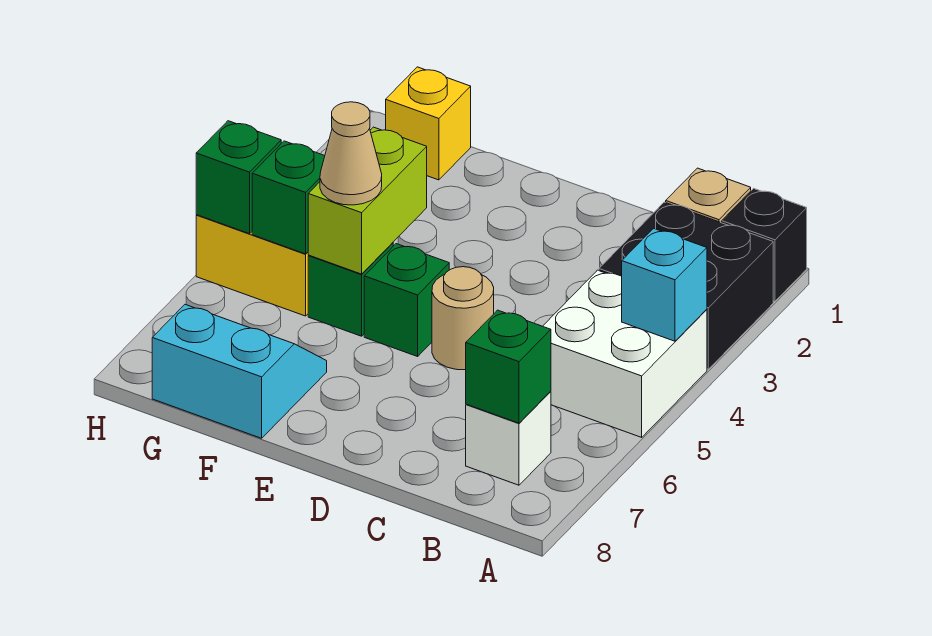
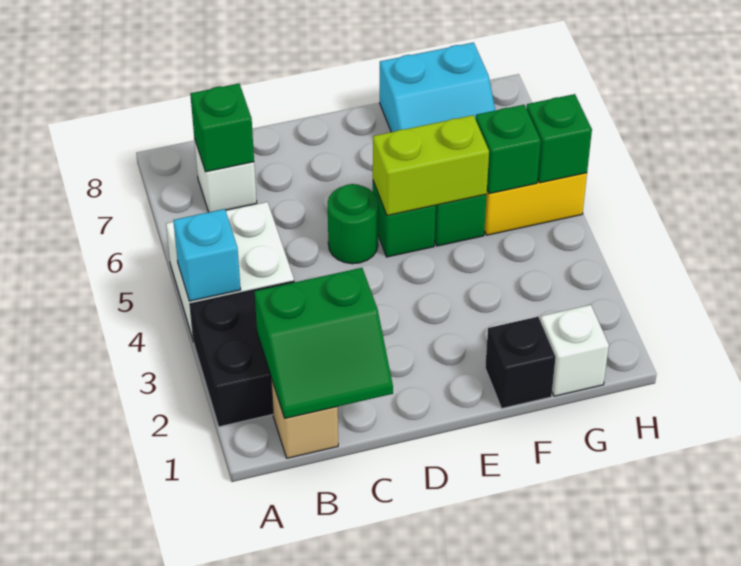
black 1x1 brick [722,188,807,301] -> black 1x1 brick moved to [485,317,556,408]
none -> green 2x2 slope [255,268,393,418]
tan 1x1 round brick [432,267,494,370] -> green 1x1 round brick [328,184,378,264]
lime 1x2 brick [308,127,427,274] -> lime 1x2 brick turned to [373,115,489,216]
tan 1x1 cone [320,102,382,205] -> none
yellow 1x1 brick [386,67,471,180] -> white 1x1 brick [541,305,609,396]

